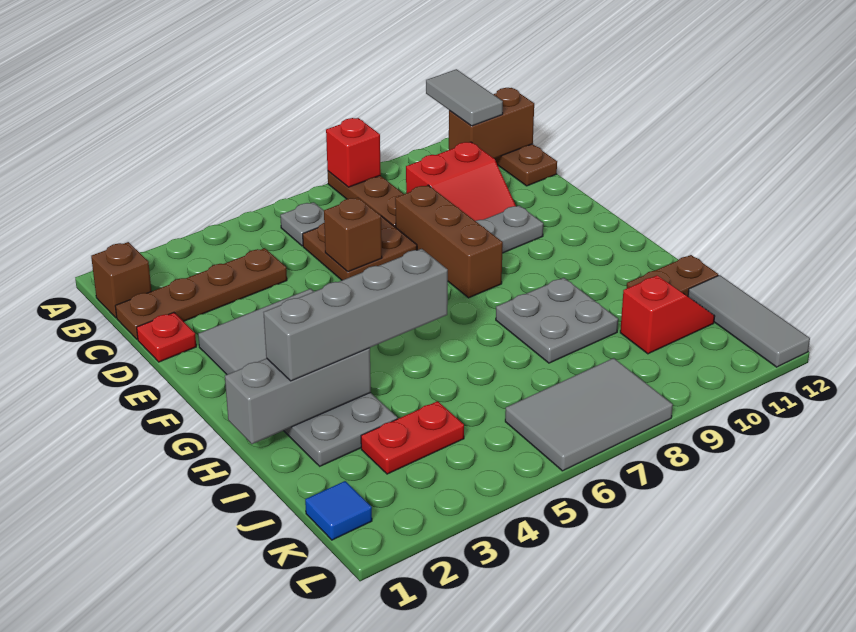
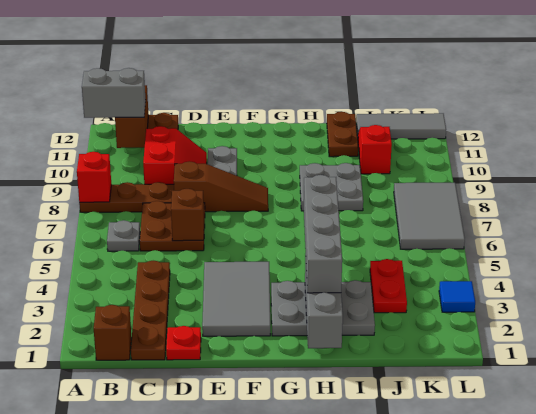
grey 1x2 tile [426,69,503,126] -> grey 1x2 brick [82,68,146,118]
brown 1x3 brick [395,185,503,298] -> brown 1x3 slope [174,161,268,212]
blue 1x1 tile [305,481,372,540] -> blue 1x1 tile moved to [439,281,475,312]

